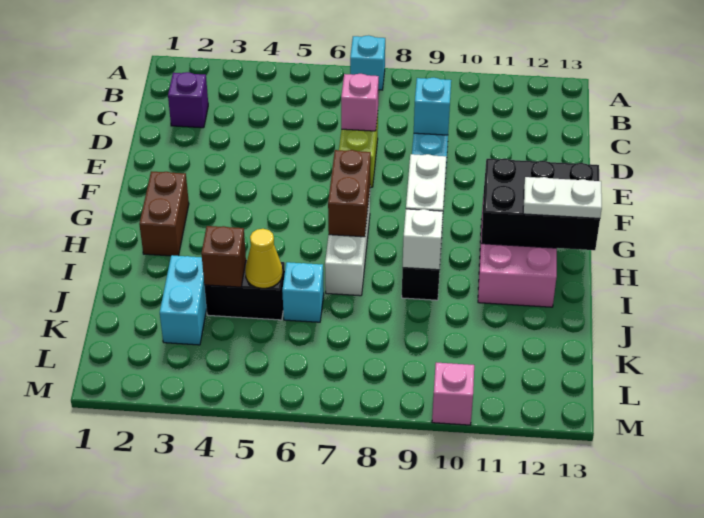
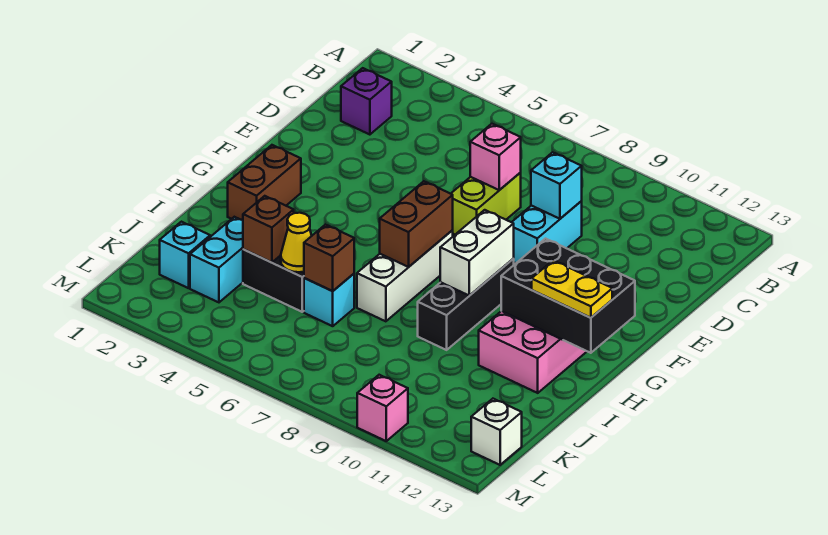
cyan 1x1 brick [350,35,385,90] -> cyan 1x1 brick moved to [160,222,210,288]
white 1x2 plate [523,177,602,218] -> yellow 1x2 plate [532,260,612,318]
white 1x1 brick [403,209,443,270] -> white 1x1 brick moved to [471,399,522,465]
none -> brown 1x1 brick [304,224,354,291]

